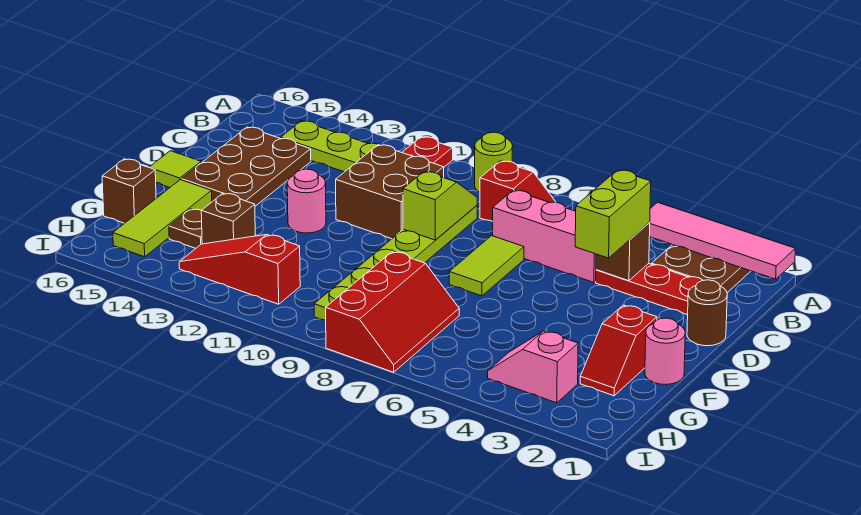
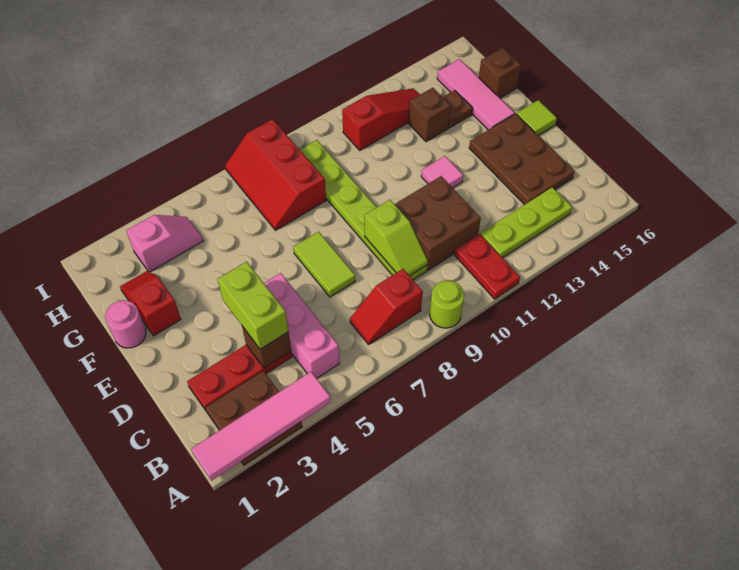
pink 1x3 brick [493,190,596,282] -> pink 1x3 brick turned to [264,273,340,378]
brown 1x1 round brick [687,280,727,346] -> none
pink 1x1 round brick [287,169,326,233] -> pink 1x1 tile [421,156,463,188]
lime 1x3 tile [113,180,212,257] -> pink 1x3 tile [437,59,515,130]

